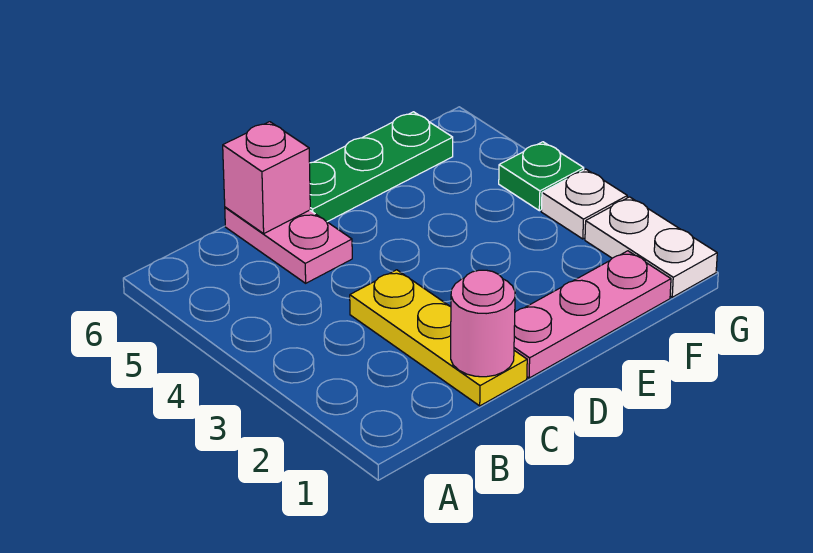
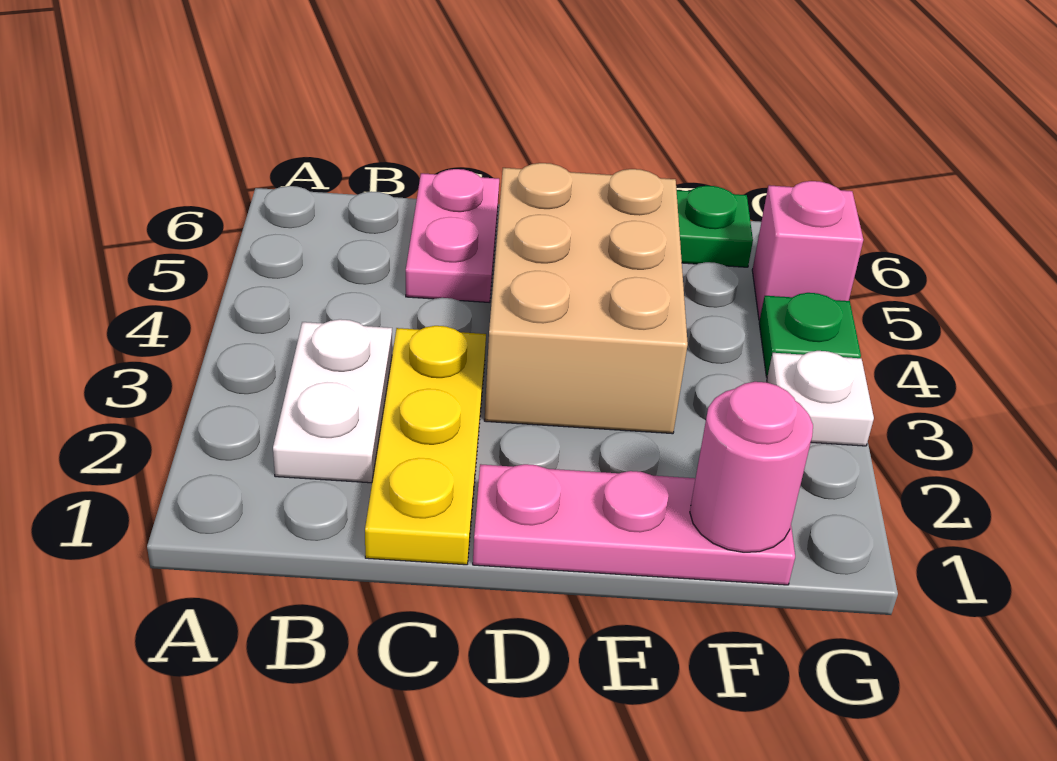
pink 1x1 round brick [451,270,515,377] -> pink 1x1 round brick moved to [690,382,813,552]
pink 1x1 brick [223,122,310,234] -> pink 1x1 brick moved to [752,181,863,320]
none -> tan 2x3 brick [484,163,688,434]
white 1x2 plate [585,197,717,297] -> white 1x2 plate moved to [273,319,392,483]

